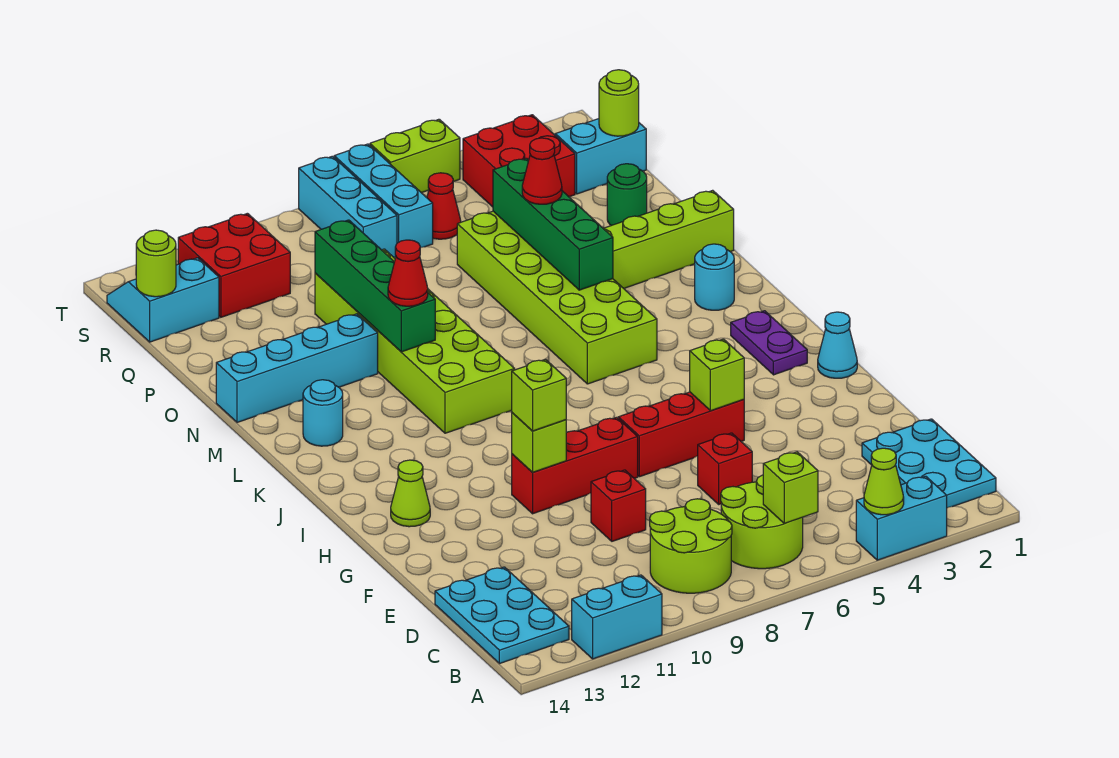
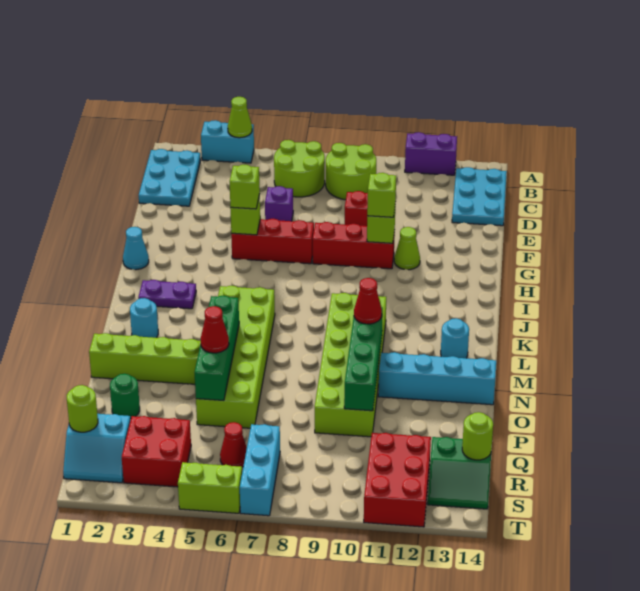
cyan 1x2 brick [572,575,662,659] -> purple 1x2 brick [405,132,457,175]
lime 1x1 brick [763,452,818,523] -> lime 1x1 brick moved to [230,165,260,209]
red 1x1 brick [698,433,752,504] -> purple 1x1 brick [265,186,293,221]
lime 1x1 cone [391,460,430,527] -> lime 1x1 cone moved to [394,227,420,270]
purple 1x2 plate [731,311,807,375] -> purple 1x2 plate turned to [138,280,196,309]
cyan 1x3 brick [299,156,397,257] -> none
red 2x2 brick [178,213,290,317] -> red 2x3 brick [364,433,431,527]
cyan 2x2 slope [107,258,219,342] -> green 2x2 slope [428,437,491,509]

